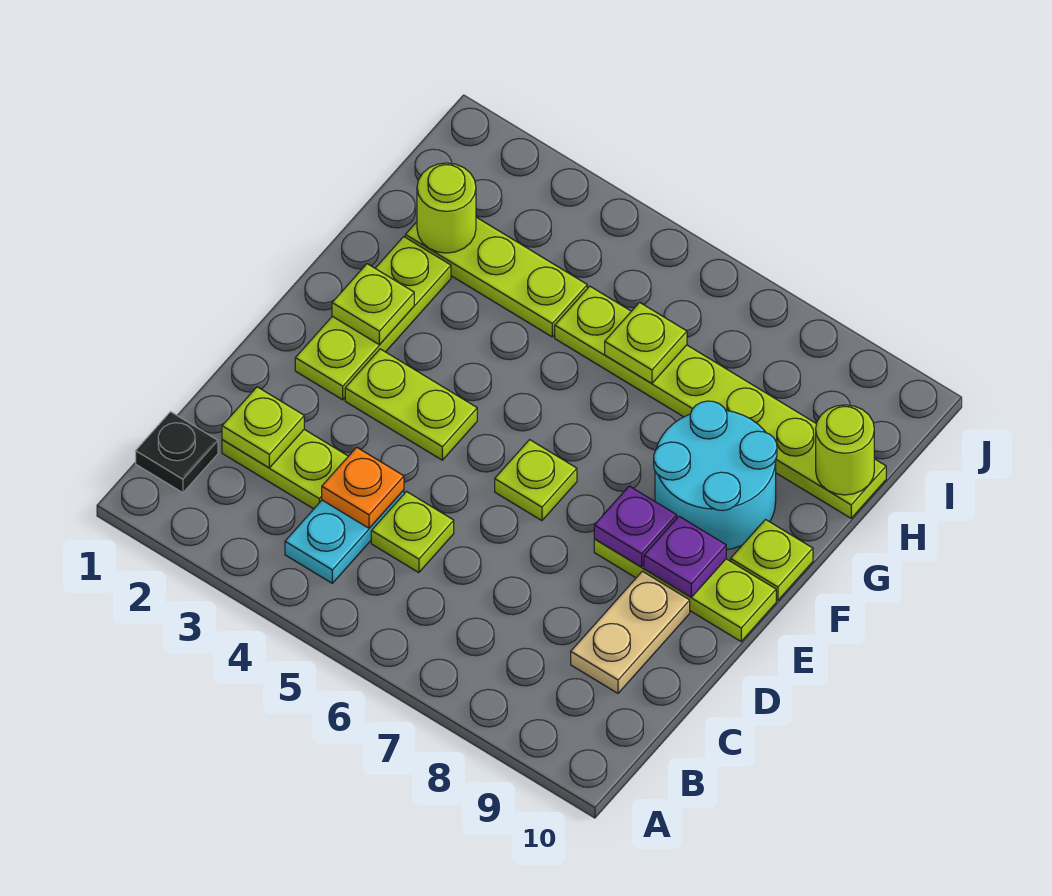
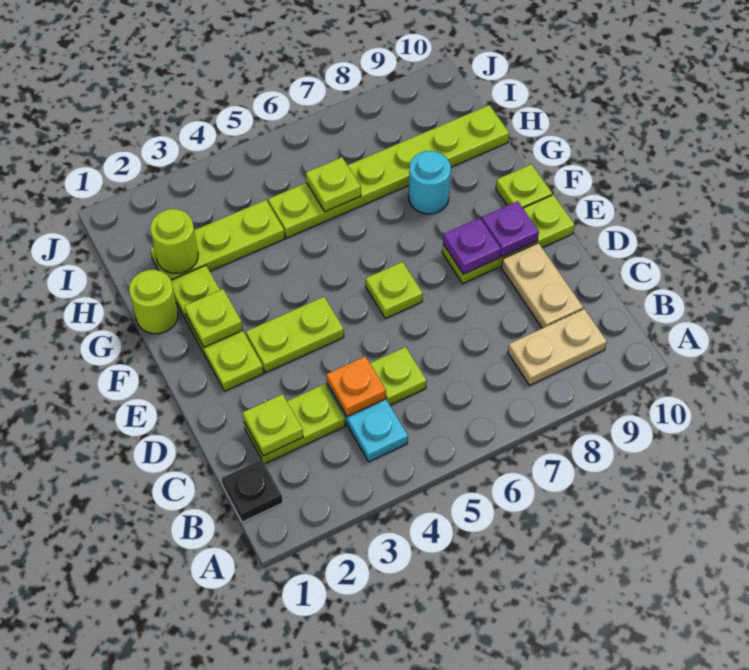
none -> tan 1x2 plate [508,309,607,385]
cyan 2x2 round brick [654,401,777,550] -> cyan 1x1 round brick [409,151,451,214]
lime 1x1 round brick [816,405,874,495] -> lime 1x1 round brick moved to [129,270,178,334]

